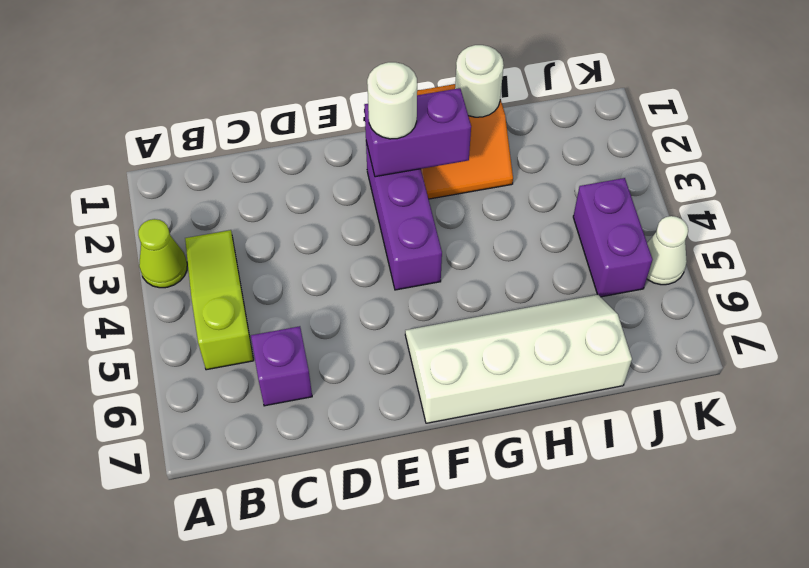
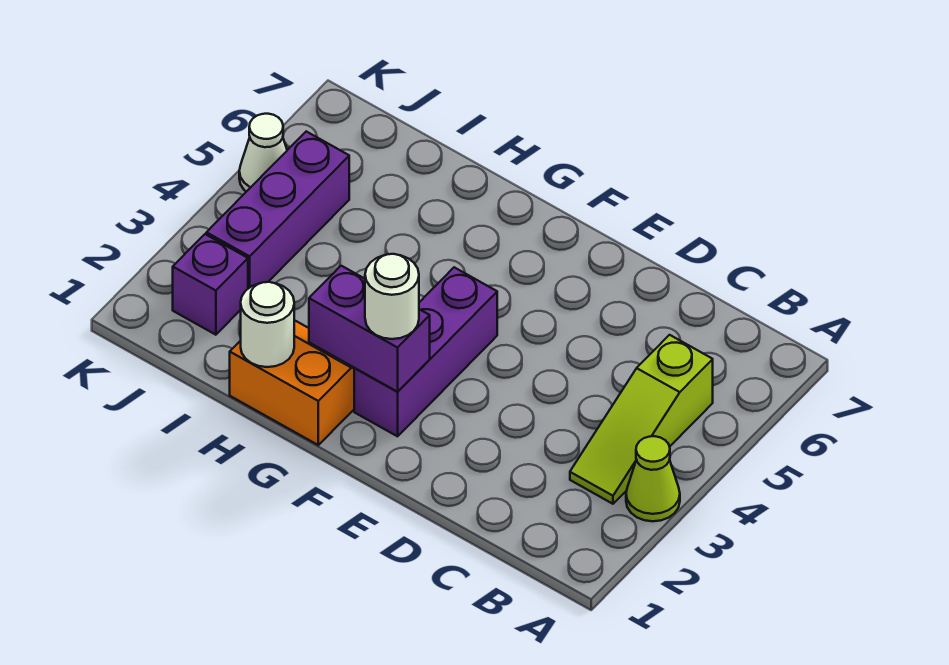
purple 1x1 brick [251,326,312,406] -> purple 1x1 brick moved to [173,234,248,335]
white 2x4 slope [405,295,632,423] -> none
purple 1x2 brick [573,178,652,297] -> purple 1x3 brick [206,131,349,289]

